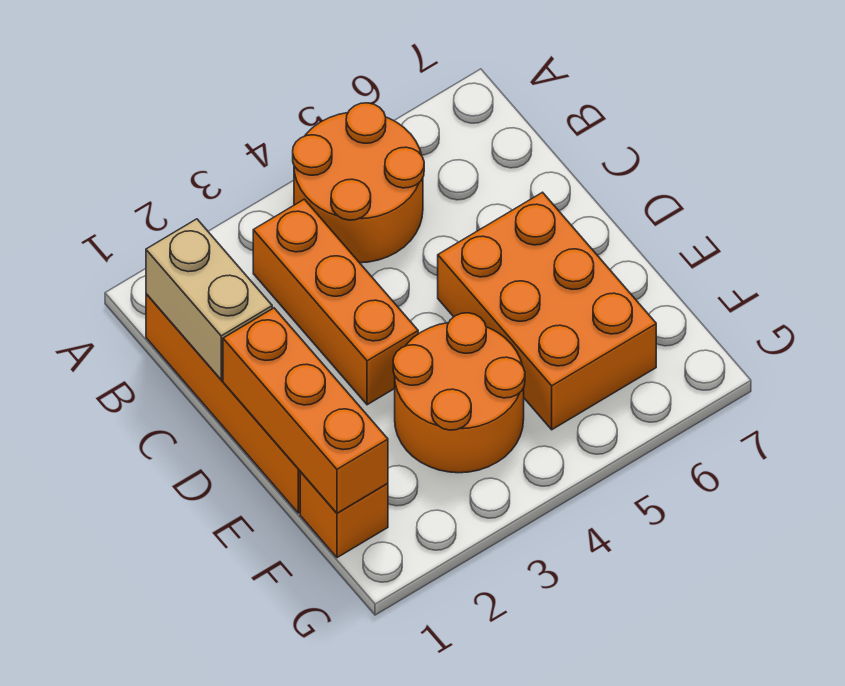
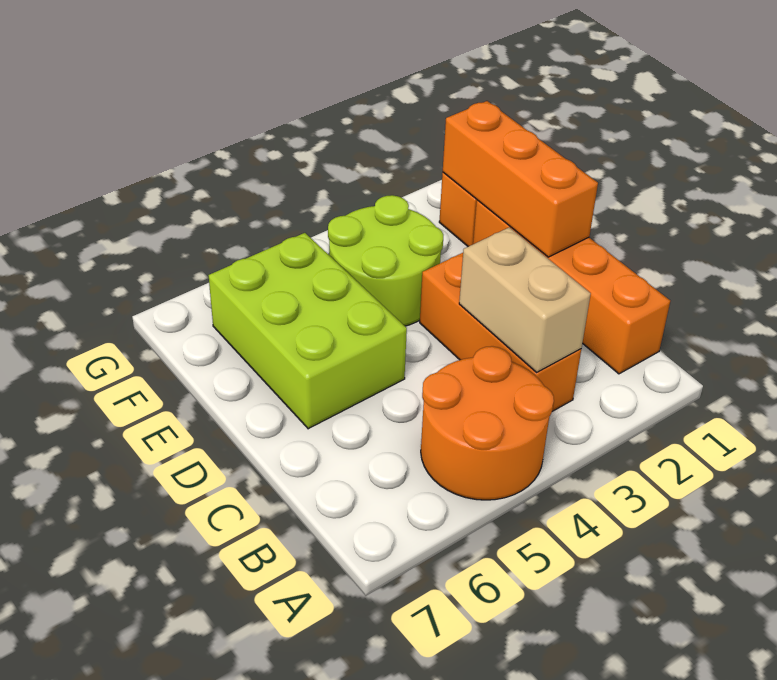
tan 1x2 brick [146,219,272,380] -> tan 1x2 brick moved to [459,227,591,372]
orange 2x3 brick [438,192,656,430] -> lime 2x3 brick [209,233,407,429]
orange 2x2 round brick [393,313,525,473] -> lime 2x2 round brick [328,195,443,326]

